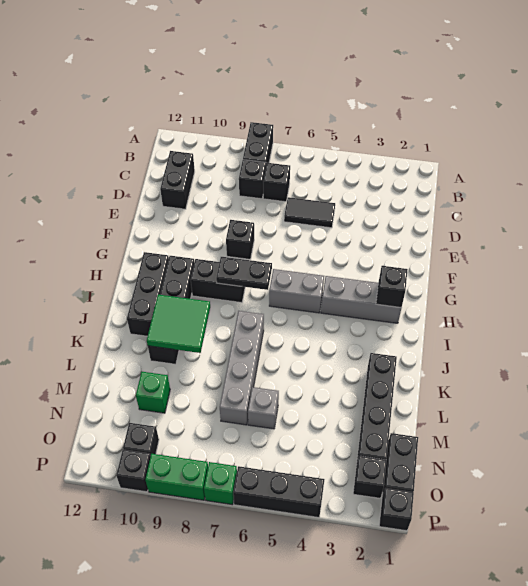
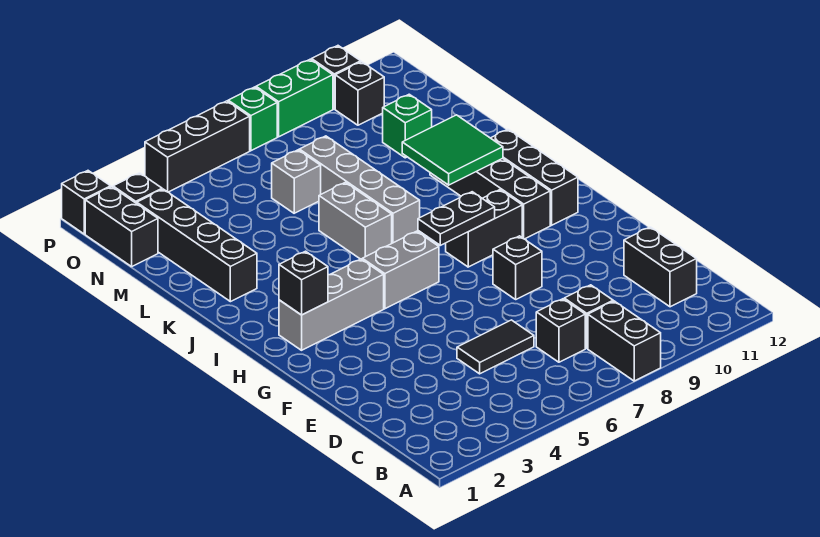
none -> grey 1x2 brick [319,182,392,259]

